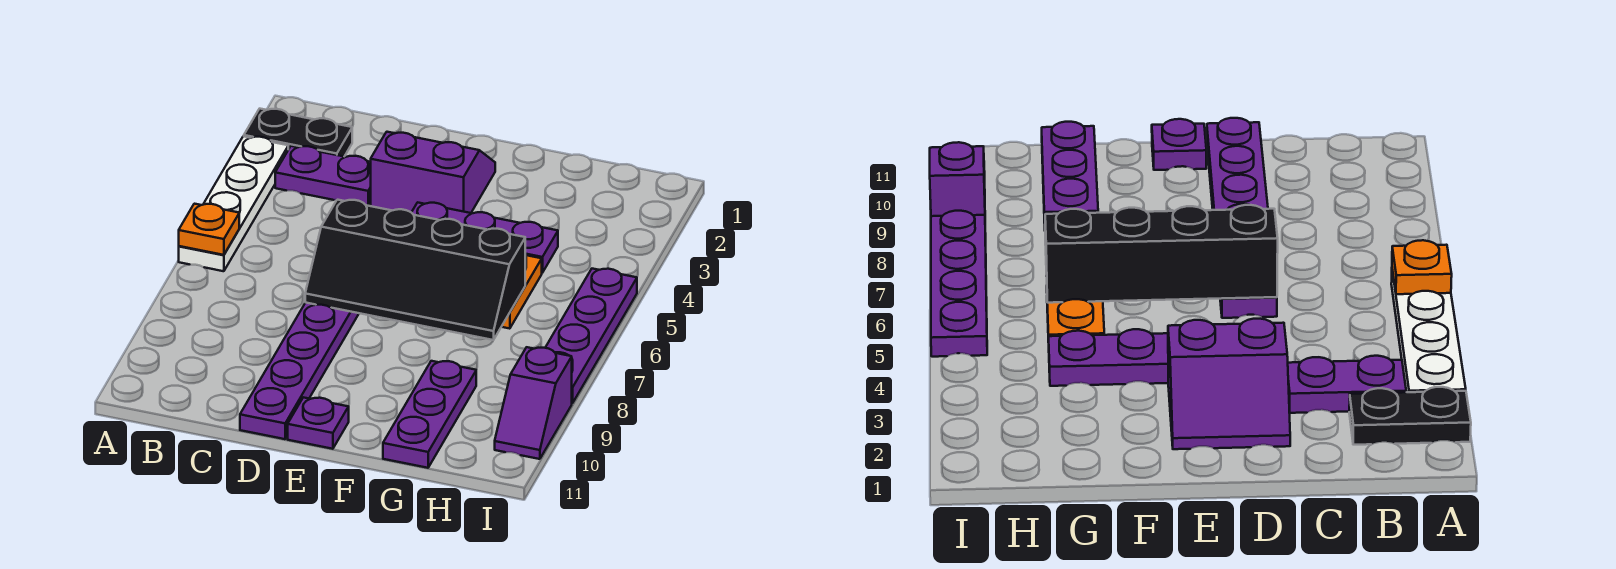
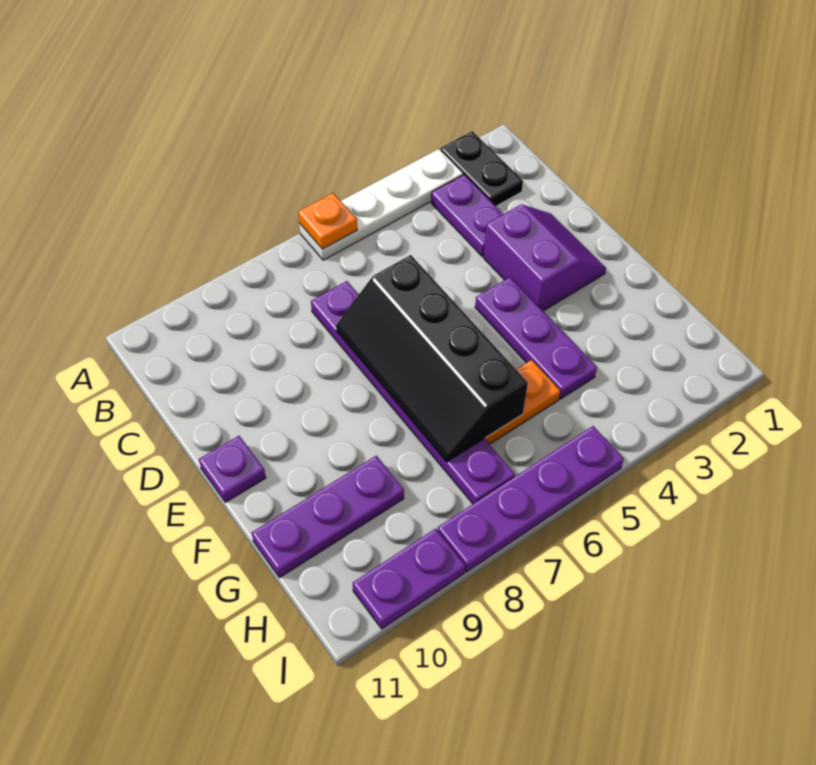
purple 1x6 plate [240,302,359,439] -> purple 1x6 plate turned to [311,281,515,504]
purple 1x2 slope [495,347,572,459] -> purple 1x2 plate [353,529,465,629]

